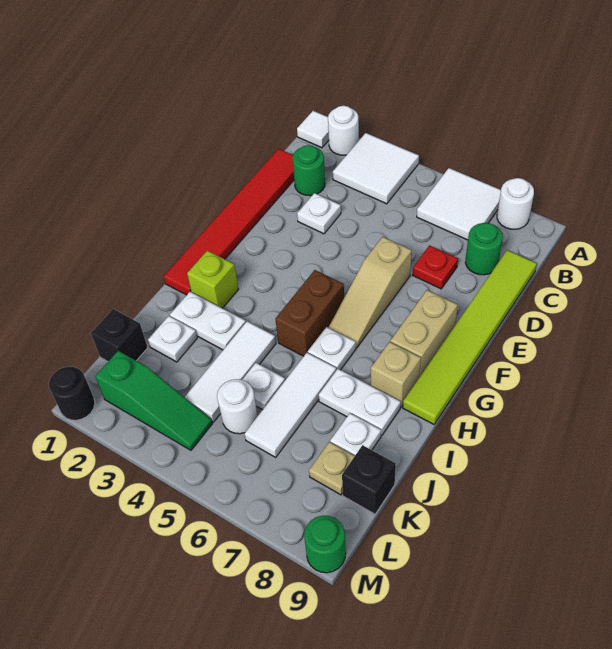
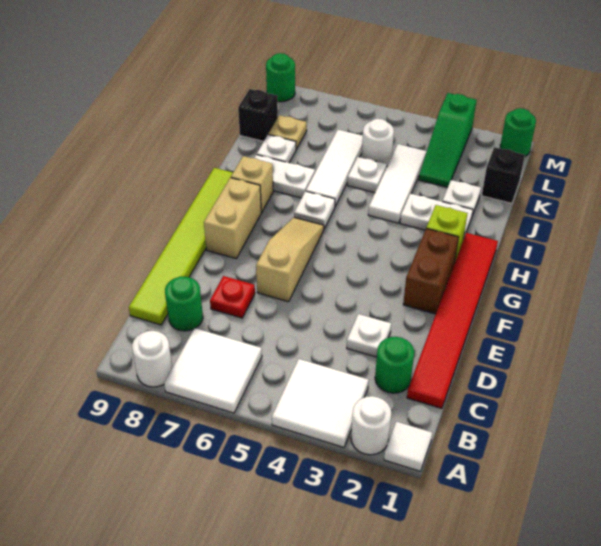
brown 1x2 brick [276,270,344,356] -> brown 1x2 brick moved to [403,229,459,314]
green 1x3 slope [95,351,213,450] -> green 1x3 slope turned to [419,93,476,187]
black 1x1 round brick [49,367,95,420] -> green 1x1 round brick [500,108,536,156]

